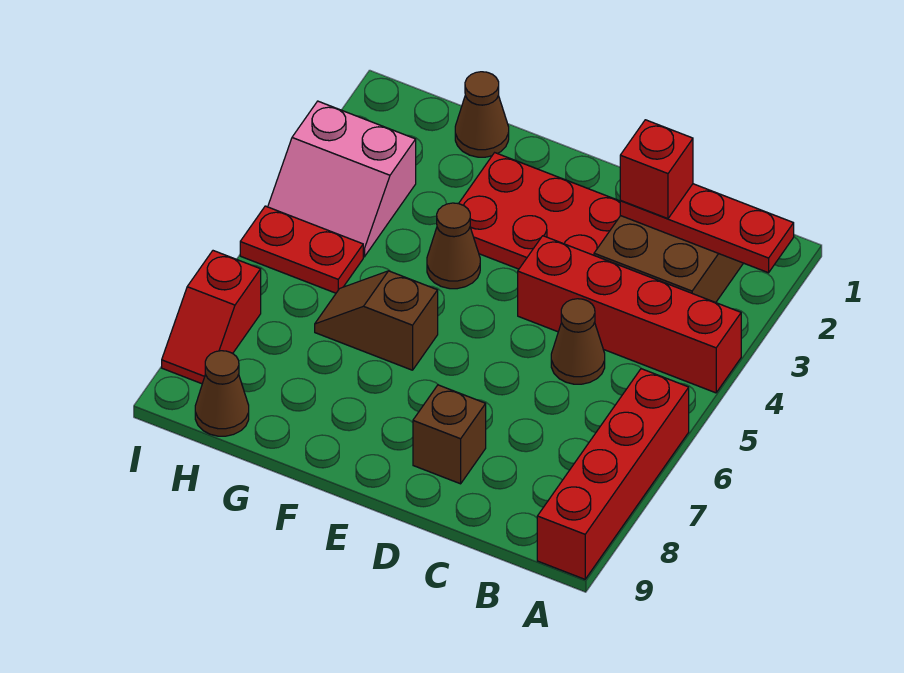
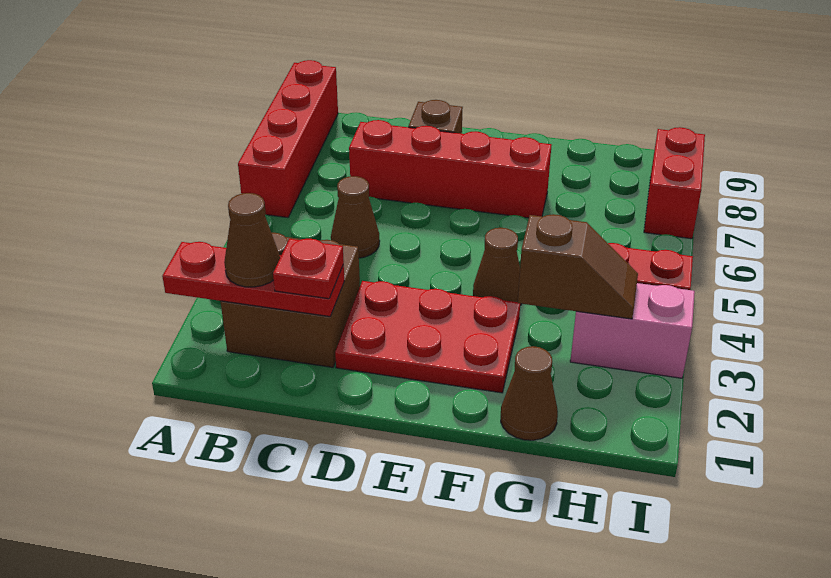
red 1x4 brick [518,236,741,393] -> red 1x4 brick moved to [349,120,551,218]
red 1x1 brick [620,120,693,219] -> red 1x1 plate [273,239,344,299]
brown 1x2 slope [315,271,438,370] -> brown 1x2 slope moved to [518,214,638,319]
brown 1x1 cone [195,351,249,436] -> brown 1x1 cone moved to [224,193,280,287]
red 1x2 slope [162,251,261,384] -> red 1x2 brick [644,127,705,239]

